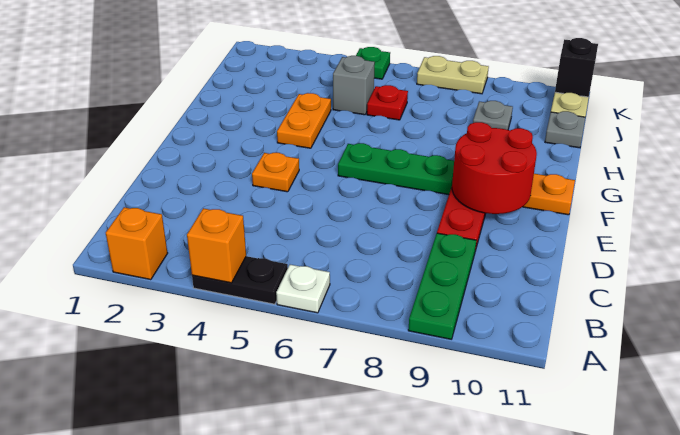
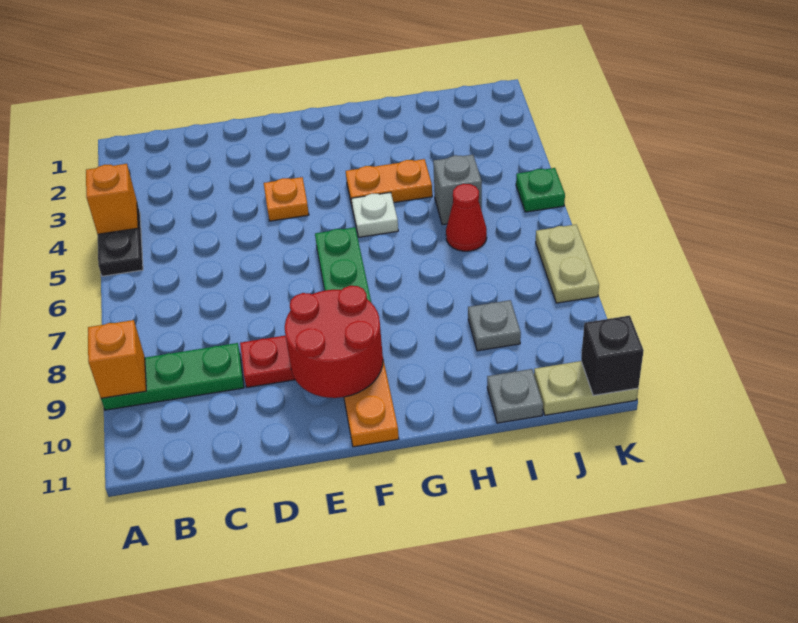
orange 1x1 brick [106,207,168,280] -> orange 1x1 brick moved to [88,320,146,398]
white 1x1 plate [276,265,330,313] -> white 1x1 plate moved to [351,192,398,237]
red 1x1 plate [367,85,408,120] -> red 1x1 cone [446,184,487,251]

